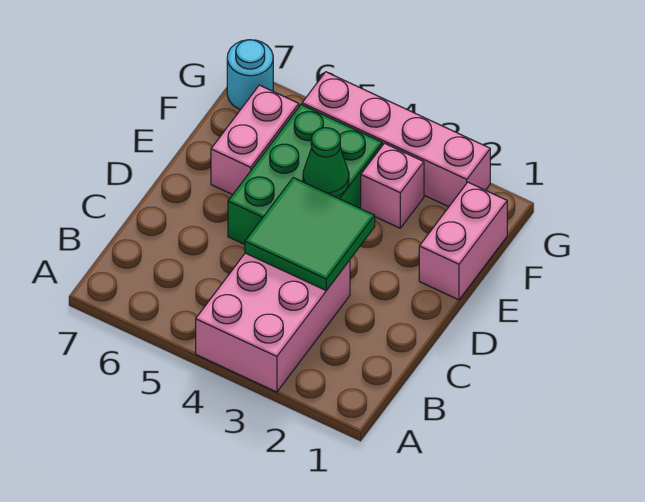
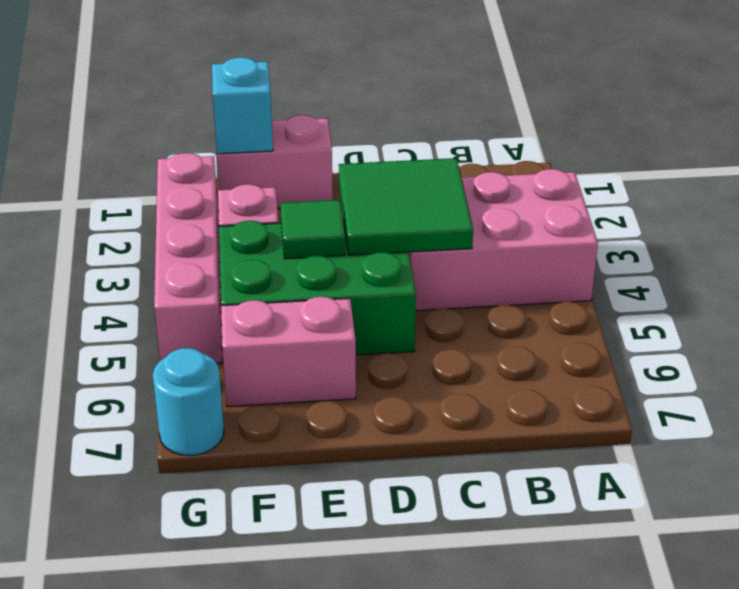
green 1x1 cone [303,128,349,197] -> green 1x1 tile [281,200,345,259]
none -> cyan 1x1 brick [212,57,273,154]

